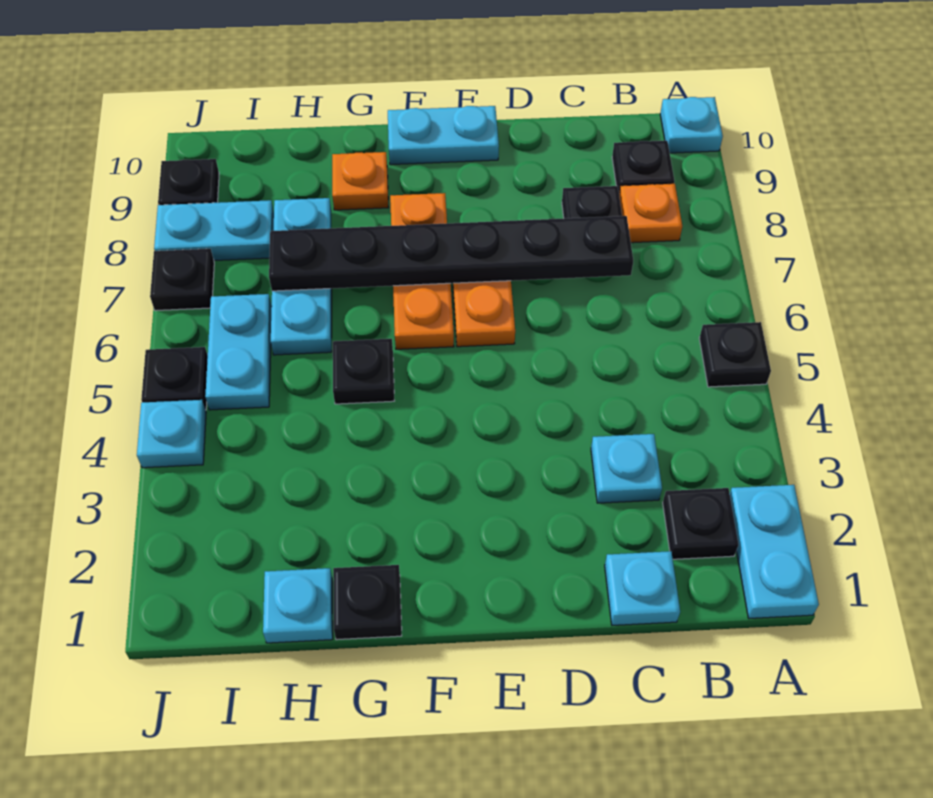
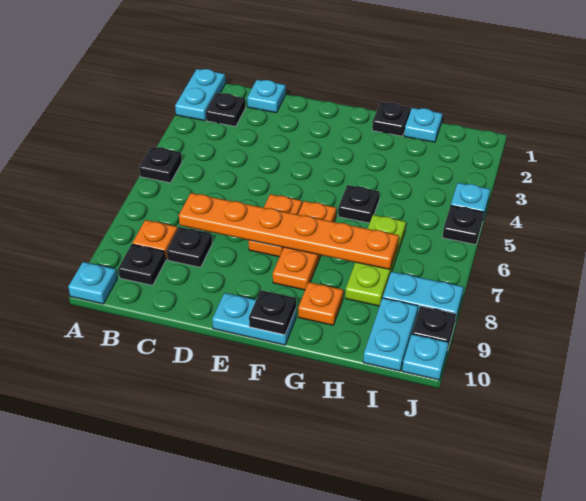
cyan 1x1 plate [591,434,662,503] -> cyan 1x1 plate moved to [402,334,449,380]
black 1x6 plate [269,216,633,291] -> orange 1x6 plate [179,193,399,269]
cyan 1x3 plate [271,198,332,355] -> lime 1x3 plate [345,215,406,306]
cyan 1x2 plate [205,294,272,410] -> cyan 1x2 plate moved to [363,298,418,371]
black 1x1 plate [150,249,214,311] -> black 1x1 plate moved to [249,290,296,335]

